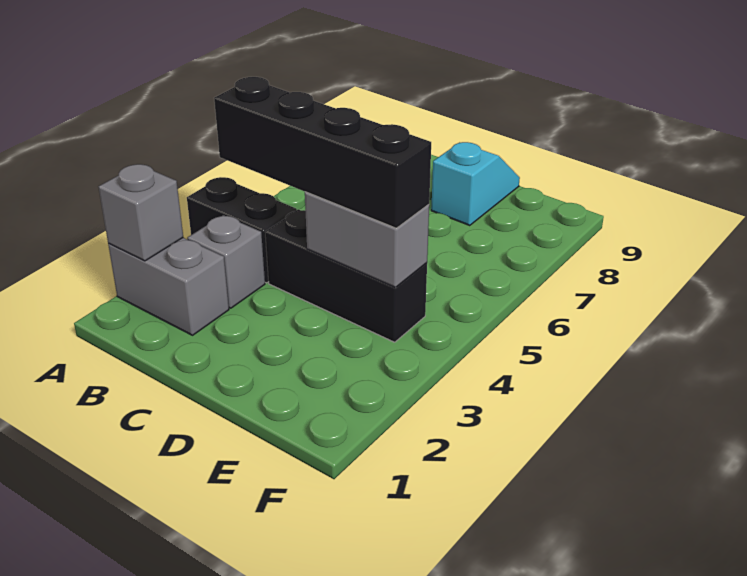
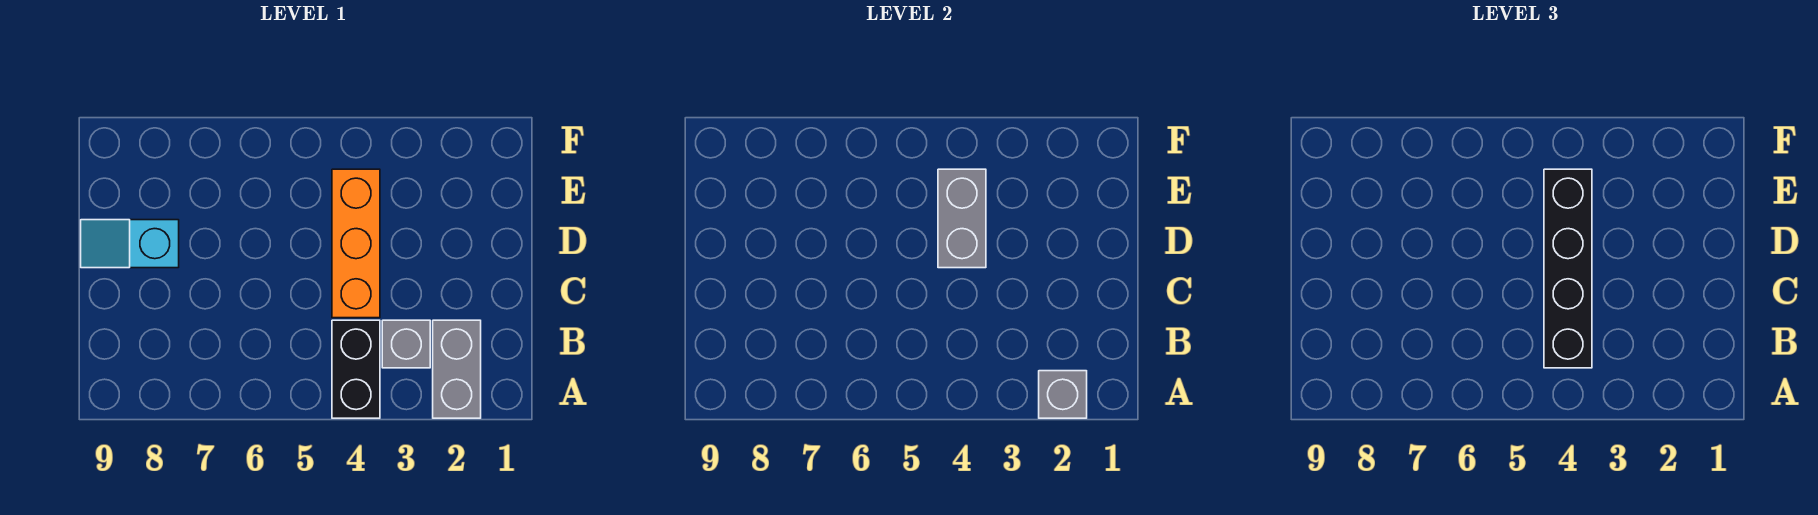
black 1x3 brick [265,209,427,342] -> orange 1x3 brick [332,169,380,318]

